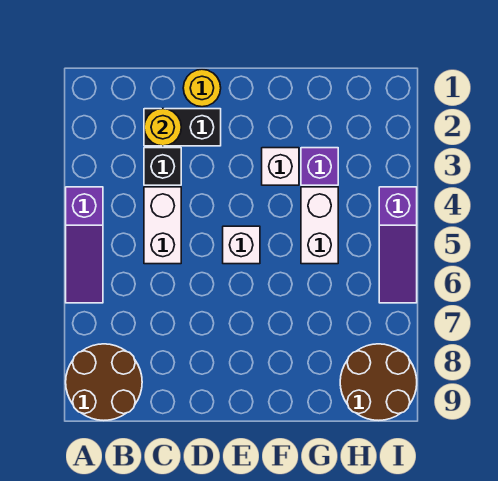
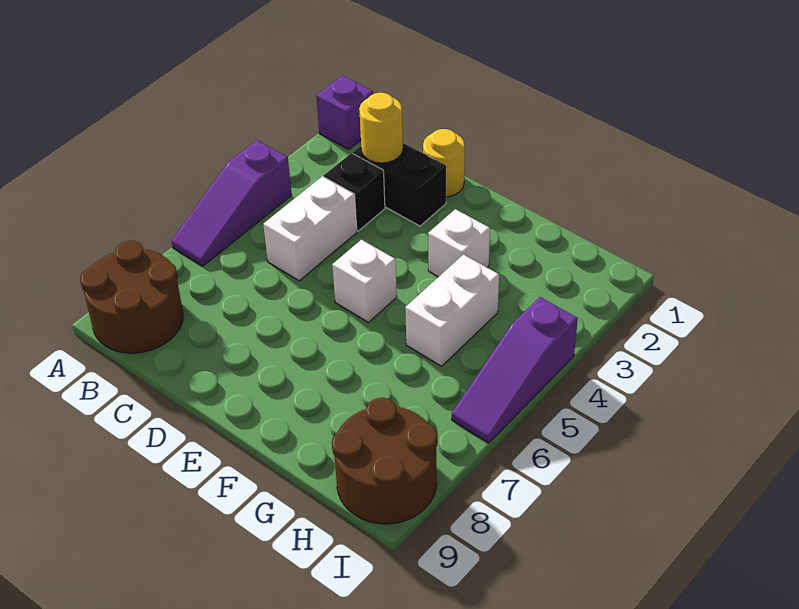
purple 1x1 brick [301,148,338,185] -> purple 1x1 brick moved to [316,76,373,149]

